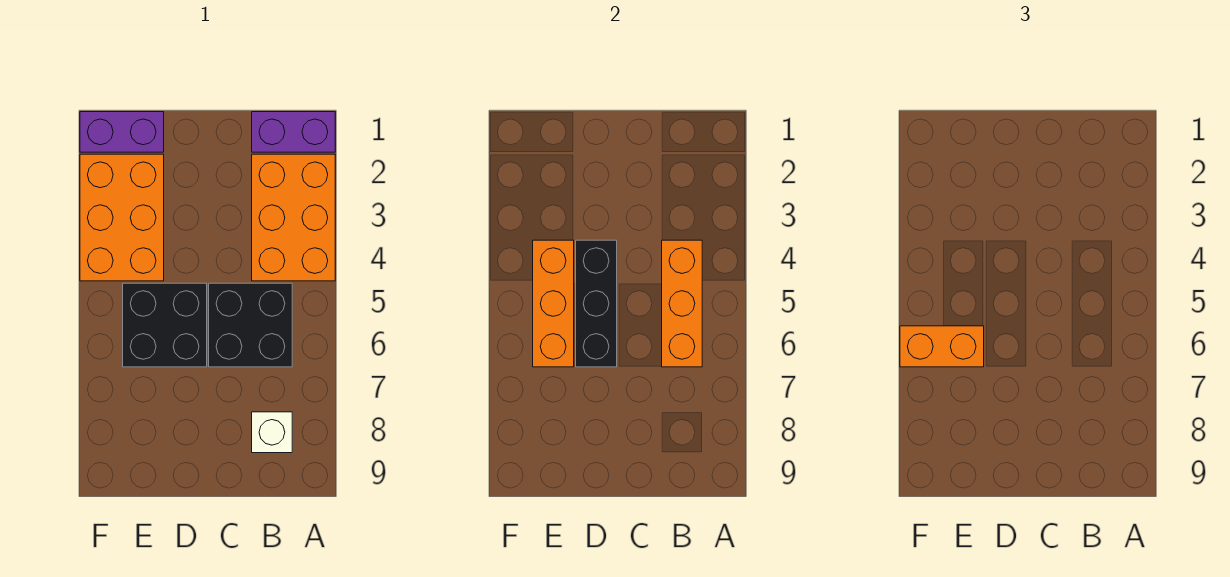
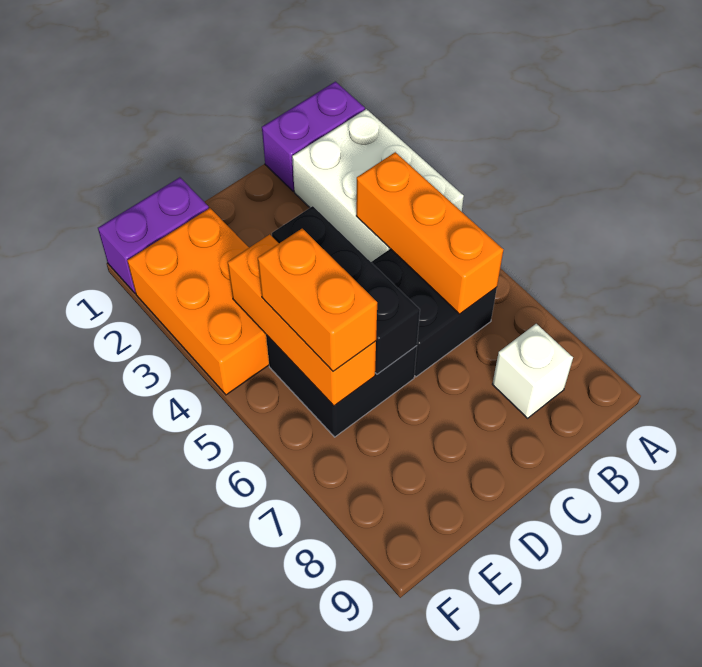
orange 2x3 brick [252,154,335,281] -> white 2x3 brick [292,109,464,262]
orange 1x2 brick [900,326,984,367] -> orange 1x2 brick turned to [258,229,377,371]

